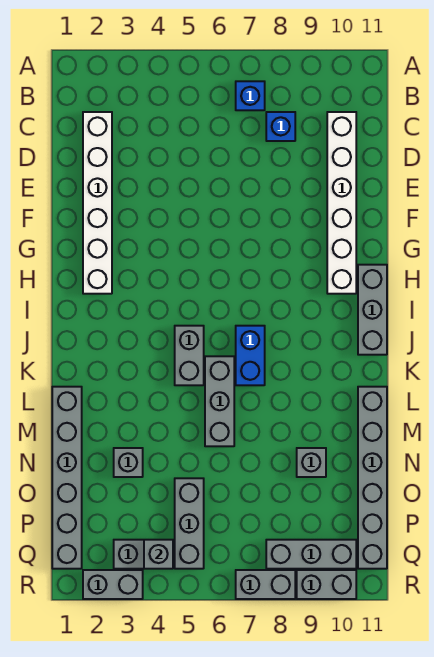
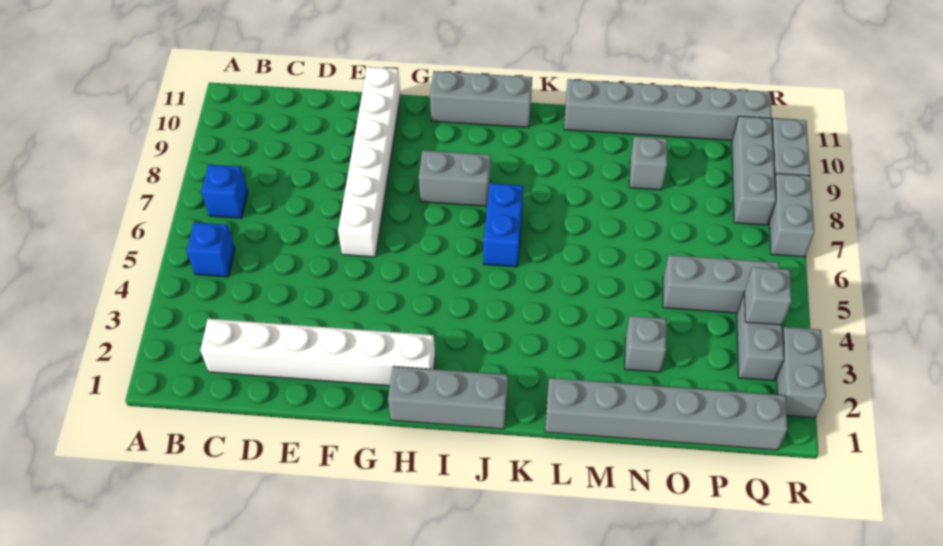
blue 1x1 brick [266,112,295,141] -> blue 1x1 brick moved to [187,222,235,277]
white 1x6 brick [327,112,356,294] -> white 1x6 brick turned to [338,67,401,257]
grey 1x2 brick [175,326,204,385] -> grey 1x2 brick moved to [419,150,491,206]
blue 1x2 brick [236,326,265,385] -> blue 1x2 brick turned to [484,183,523,267]
grey 1x3 brick [205,356,234,446] -> grey 1x3 brick moved to [388,366,508,429]

